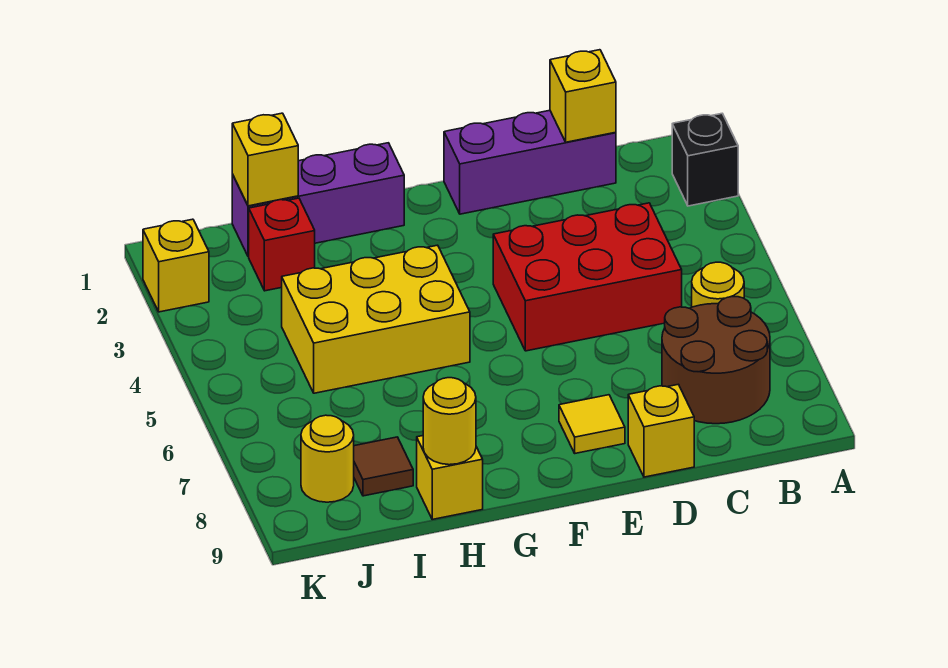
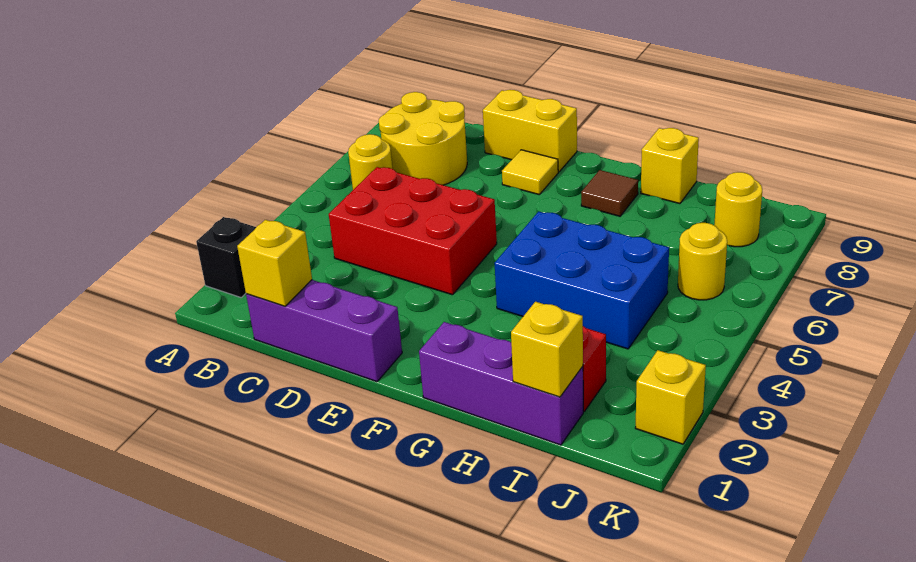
brown 2x2 round brick [662,297,770,424] -> yellow 2x2 round brick [379,92,467,185]
yellow 1x1 brick [628,384,694,477] -> yellow 1x2 brick [483,90,577,172]
yellow 2x3 brick [282,245,470,393] -> blue 2x3 brick [495,212,669,349]
yellow 1x1 round brick [423,378,476,465] -> yellow 1x1 round brick moved to [678,223,727,300]
brown 1x1 tile [354,437,413,496] -> brown 1x1 tile moved to [581,170,638,216]

